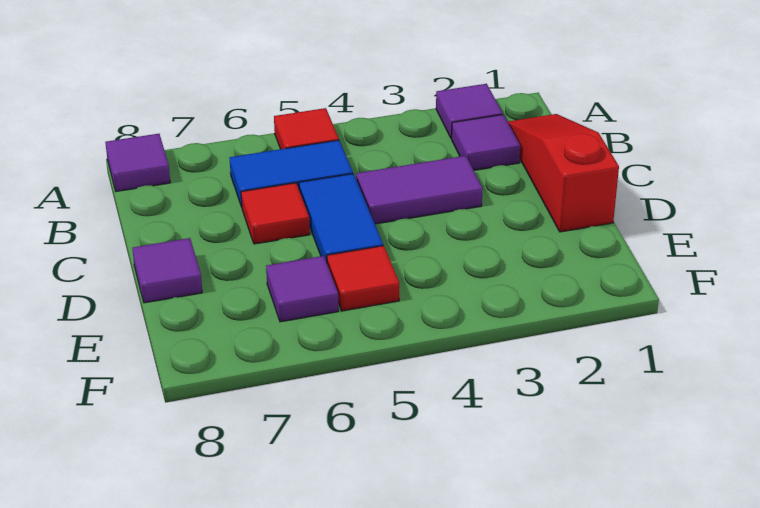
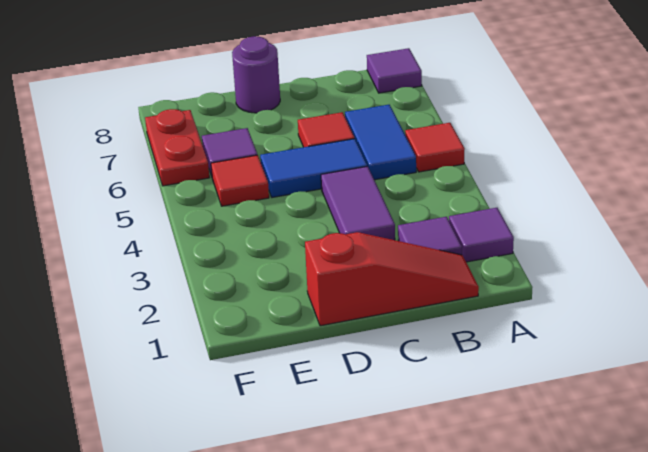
purple 1x1 tile [132,238,202,303] -> purple 1x1 round brick [232,36,280,113]
none -> red 1x2 plate [145,109,209,186]

